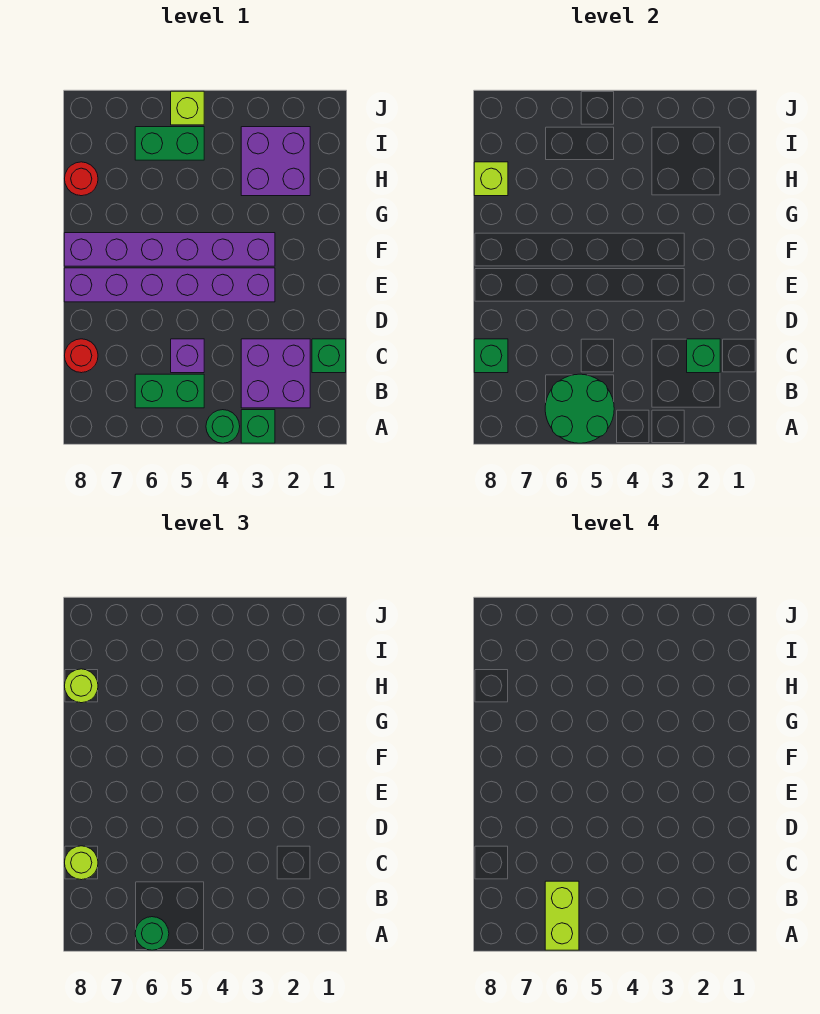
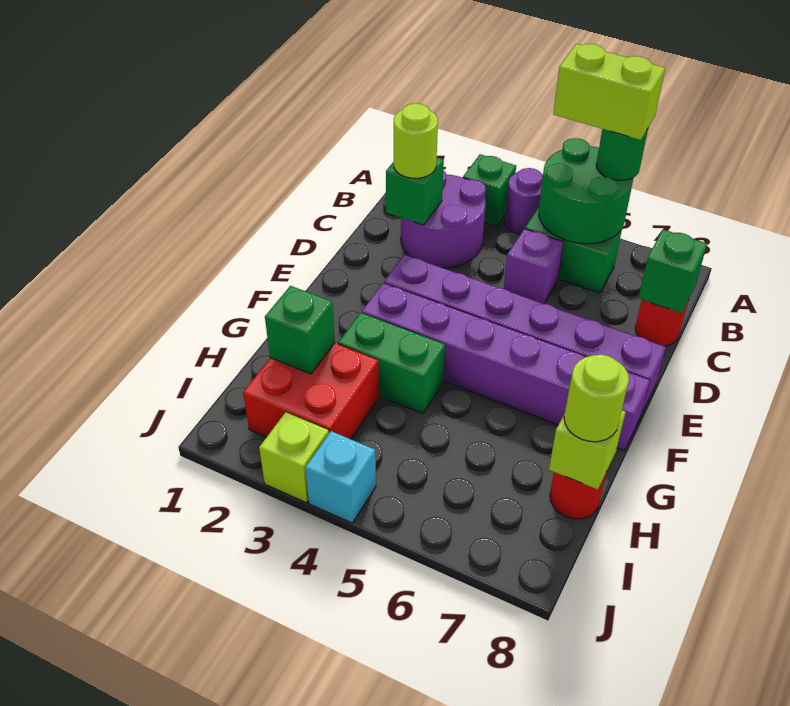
green 1x1 round brick [206,410,240,443] -> purple 1x1 round brick [505,168,543,234]
lime 1x2 brick [545,881,579,950] -> lime 1x2 brick turned to [553,44,665,140]
purple 2x2 brick [241,339,310,408] -> purple 2x2 round brick [401,170,486,268]
green 1x1 brick [312,339,346,373] -> green 1x1 brick moved to [265,286,335,374]
lime 1x1 round brick [65,846,98,880] -> lime 1x1 round brick moved to [394,104,438,178]
purple 2x2 brick [241,127,310,196] -> red 2x2 brick [243,343,379,439]
green 1x2 brick [135,127,204,160] -> green 1x2 brick moved to [338,313,445,414]
none -> cyan 1x1 brick [305,431,376,523]
lime 1x1 brick [171,91,204,125] -> lime 1x1 brick moved to [259,412,329,503]

